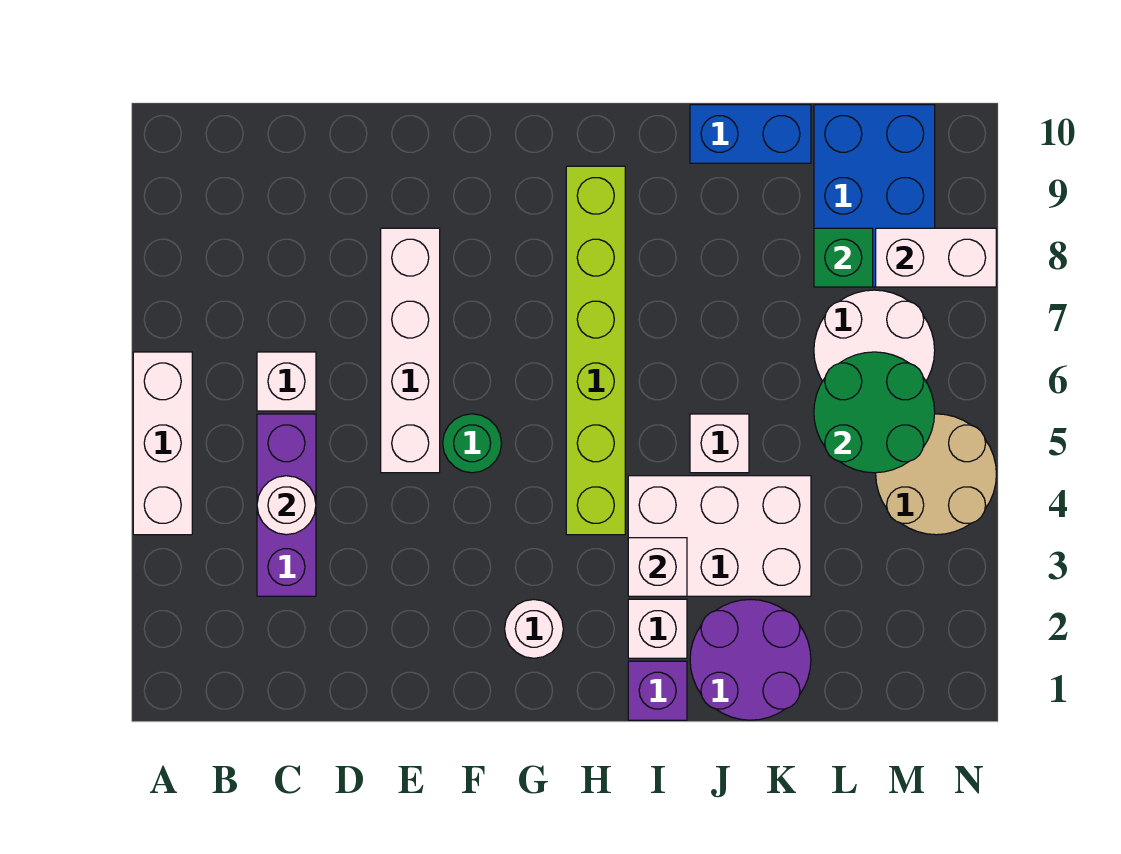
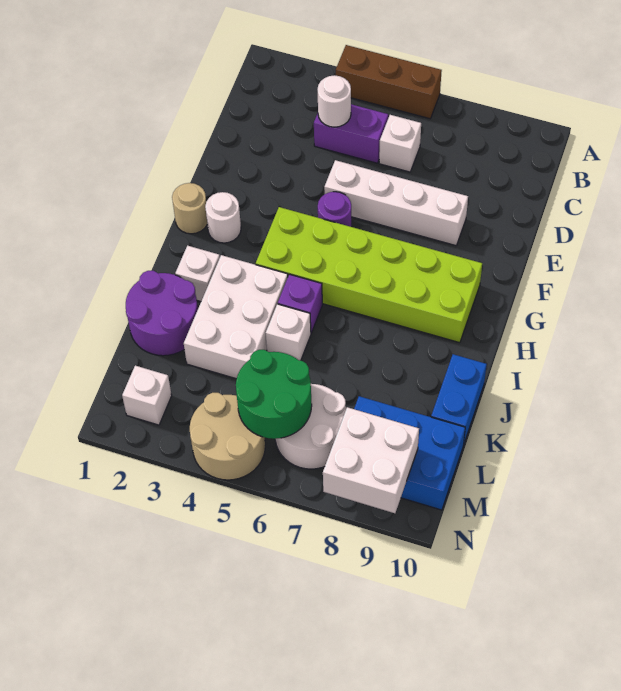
white 1x3 brick [133,352,192,535] -> brown 1x3 brick [336,45,442,119]
purple 1x3 brick [257,414,316,596] -> purple 1x2 brick [314,104,388,163]
green 1x1 round brick [443,414,502,473] -> purple 1x1 round brick [318,192,351,227]
none -> tan 1x1 round brick [172,183,207,234]
lime 1x6 brick [566,166,625,535] -> lime 2x6 brick [256,207,482,343]
purple 1x1 brick [628,661,687,720] -> purple 1x1 brick moved to [278,274,322,333]
white 1x1 brick [628,538,687,596] -> white 1x1 brick moved to [122,366,172,425]
green 1x1 brick [814,228,873,287] -> none
white 1x2 brick [876,228,996,287] -> white 2x2 brick [323,407,419,513]

